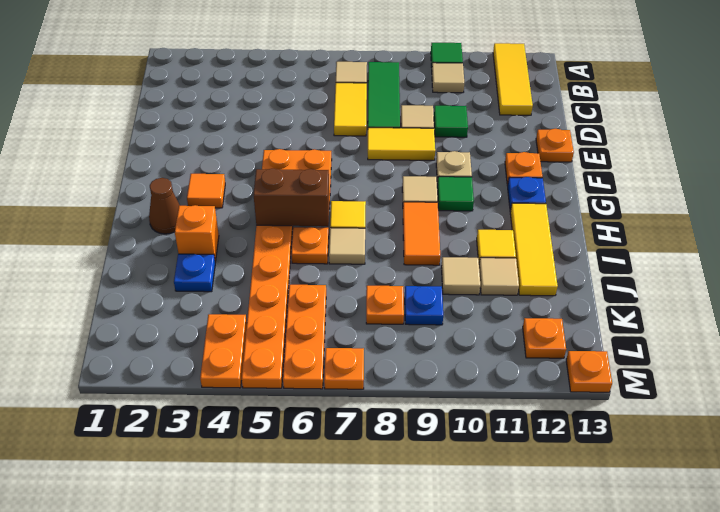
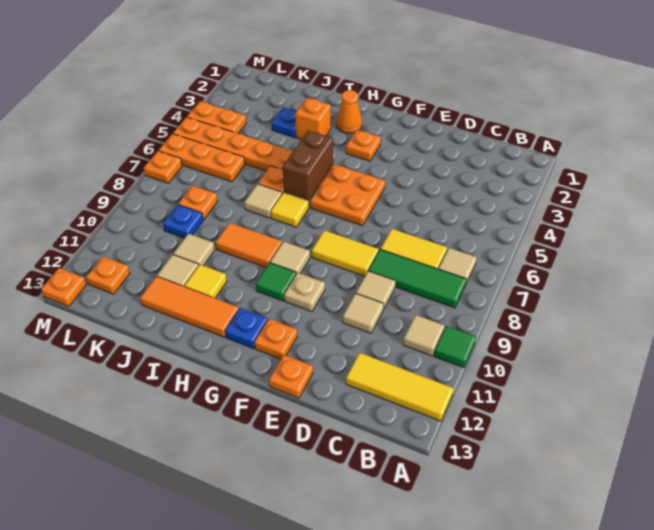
green 1x1 tile [434,106,468,137] -> tan 1x1 tile [343,293,384,333]
yellow 1x2 tile [368,128,435,160] -> yellow 1x2 tile turned to [312,230,379,276]
orange 1x1 tile [187,174,225,208] -> orange 1x1 plate [346,130,381,161]
brown 1x1 cone [149,178,180,234] -> orange 1x1 cone [337,90,362,133]
yellow 1x3 tile [510,203,558,296] -> orange 1x3 tile [140,276,239,337]

